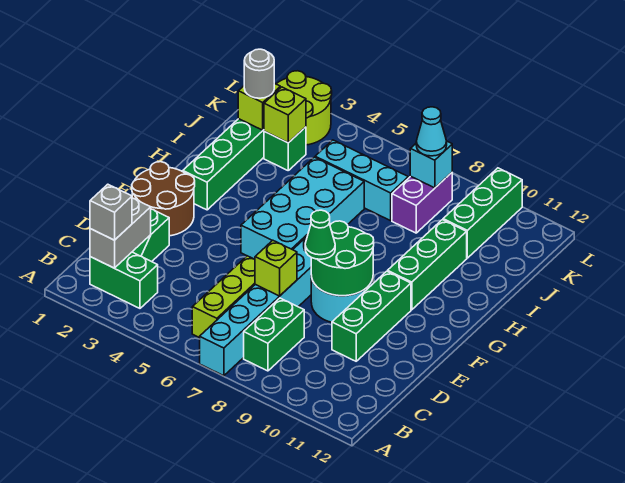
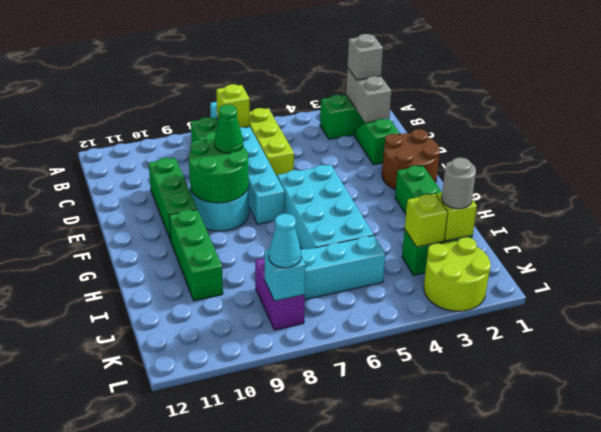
lime 1x1 brick [255,240,297,296] -> lime 1x1 brick moved to [216,84,250,128]
green 1x3 brick [443,168,522,258] -> none

